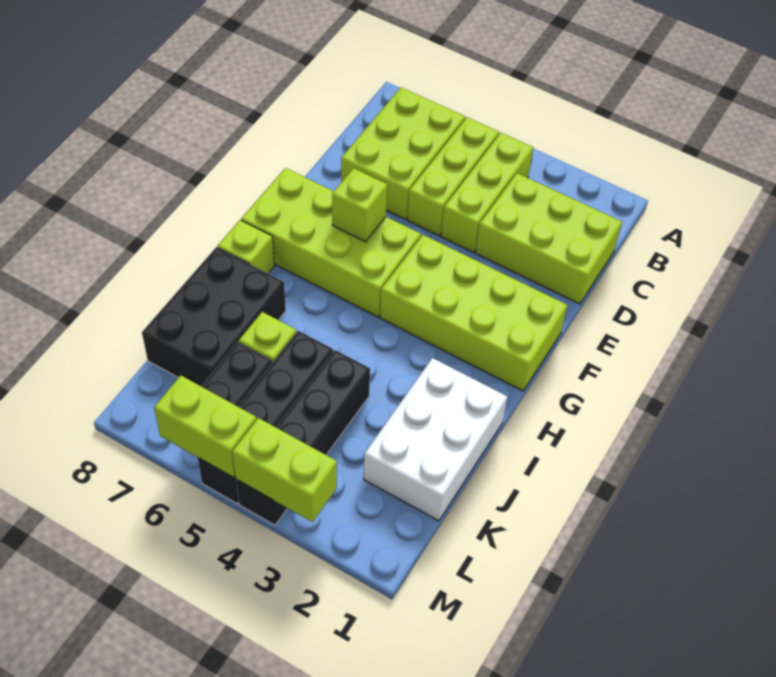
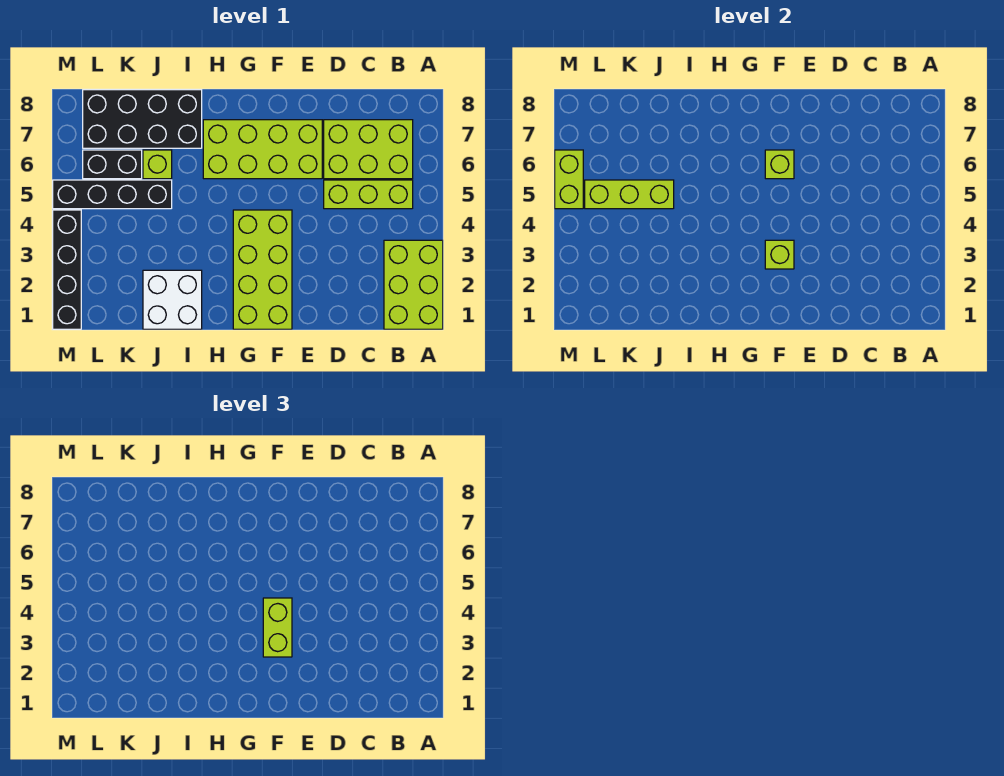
lime 1x3 brick [441,133,533,252] -> lime 1x3 brick moved to [585,180,674,209]
lime 2x3 brick [476,173,622,304] -> lime 2x3 brick moved to [384,240,443,329]
lime 2x4 brick [241,168,421,317] -> lime 2x4 brick turned to [203,120,322,179]
lime 1x1 brick [218,220,274,273] -> lime 1x1 brick moved to [765,240,794,269]
white 2x3 brick [364,358,507,521] -> white 2x2 brick [143,270,202,329]
black 2x3 brick [142,247,286,386] -> black 2x4 brick [83,90,202,148]
black 1x4 brick [236,350,370,525] -> black 1x4 brick turned to [53,210,81,329]
lime 1x2 brick [232,418,337,522] -> lime 1x2 brick moved to [263,598,292,657]

